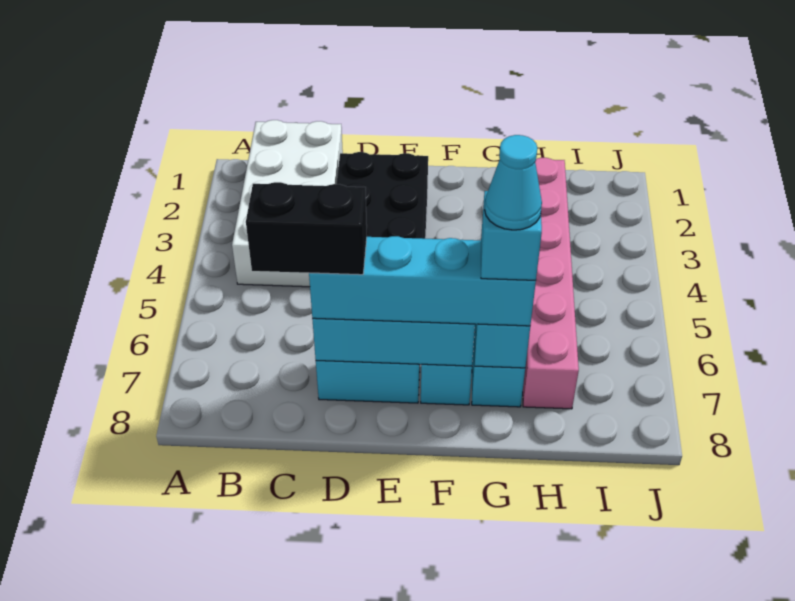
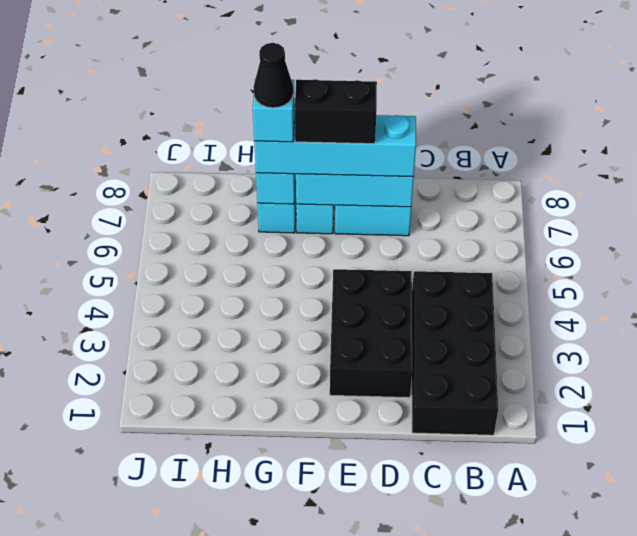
white 2x4 brick [232,120,343,287] -> black 2x4 brick [412,271,498,435]
black 1x2 brick [246,182,367,275] -> black 1x2 brick moved to [295,79,377,144]
cyan 1x1 cone [485,135,542,230] -> black 1x1 cone [253,43,293,108]
pink 1x6 brick [523,158,579,409] -> none

